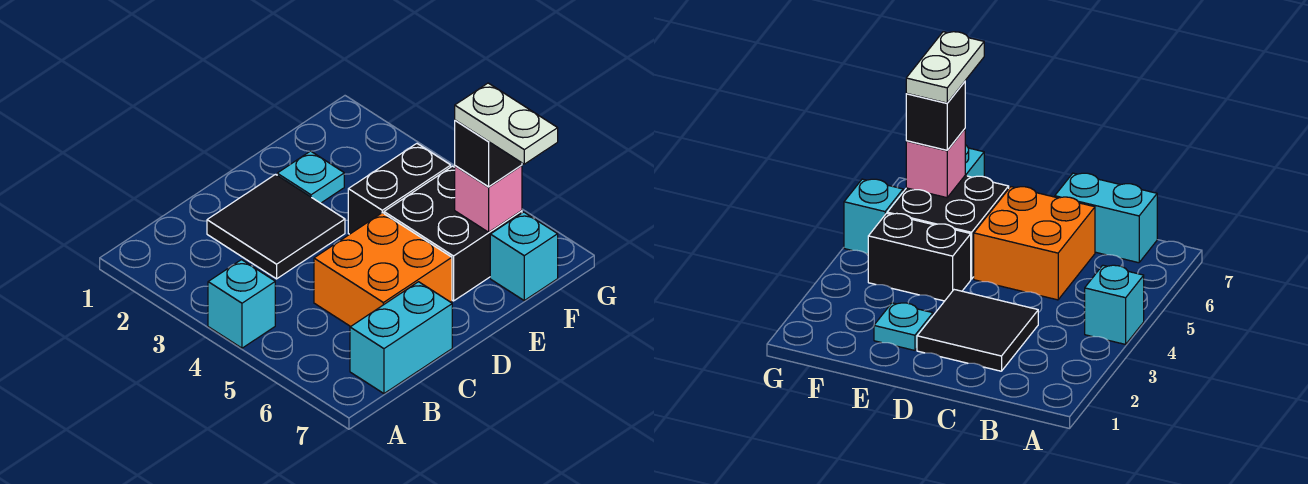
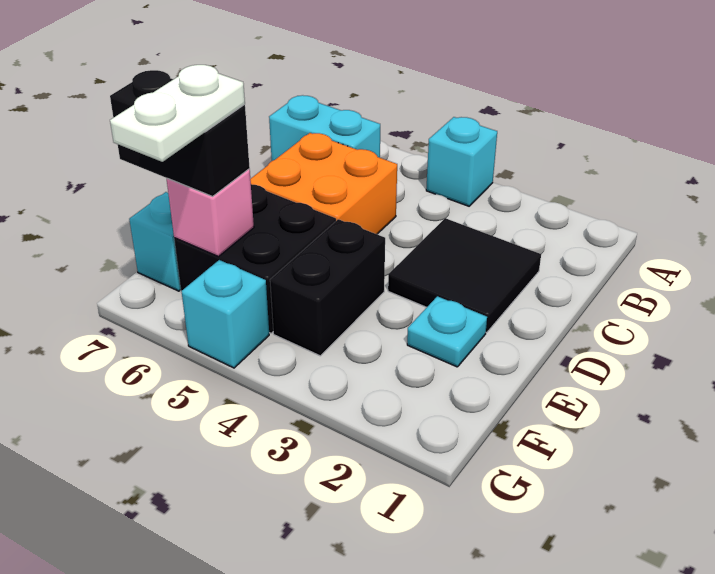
cyan 1x2 brick [350,282,452,393] -> cyan 1x2 brick turned to [269,95,380,161]
black 1x1 brick [455,120,522,187] -> black 1x2 brick [110,70,250,196]
white 1x2 plate [455,83,558,164] -> white 1x2 plate turned to [110,65,245,162]

